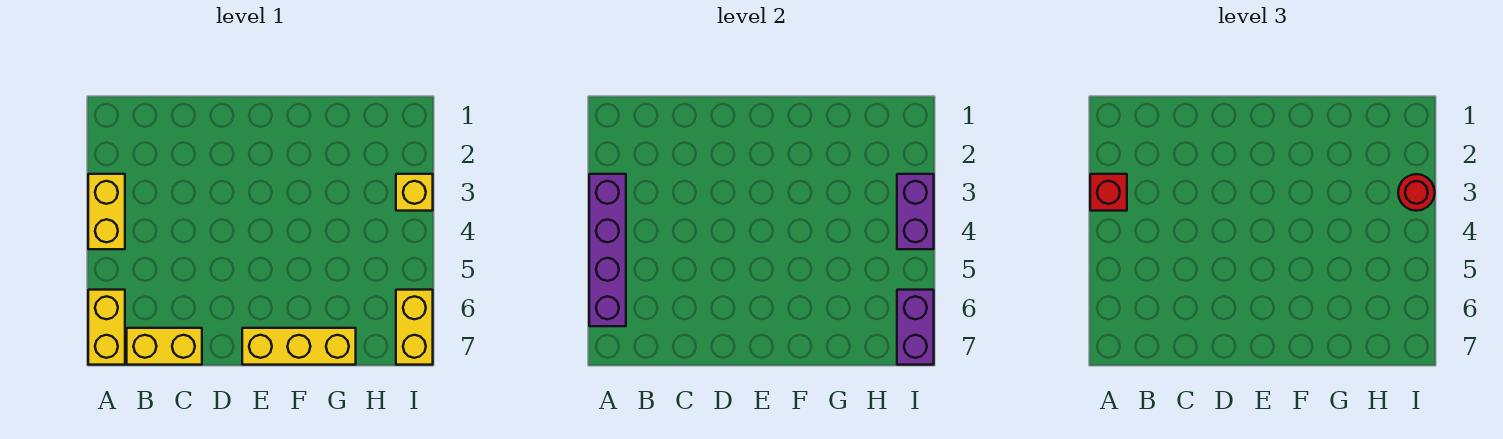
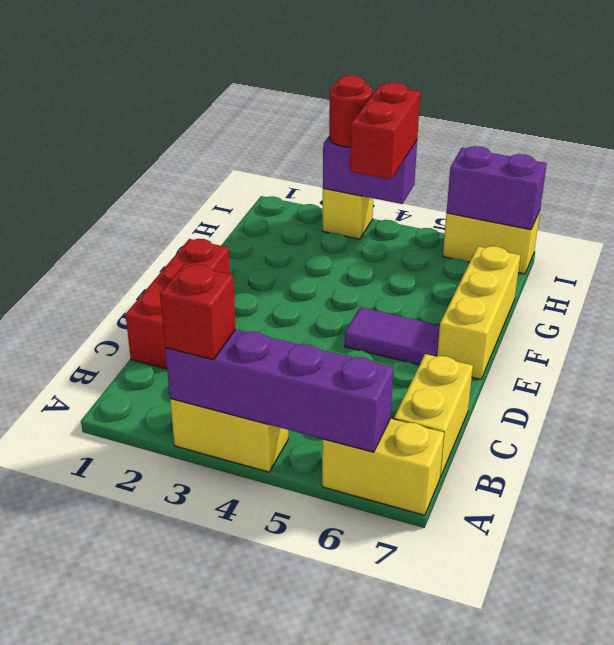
none -> red 1x3 brick [125,239,230,369]
none -> purple 1x2 tile [345,307,440,365]
none -> red 1x2 brick [350,83,420,180]

